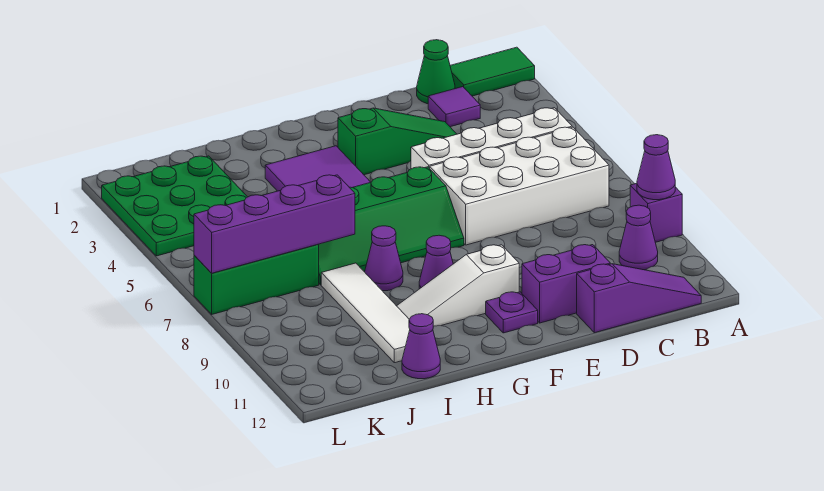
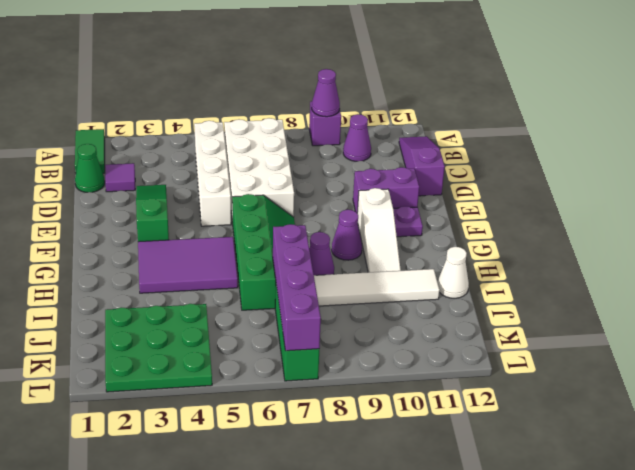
purple 1x2 brick [522,245,610,323] -> purple 1x2 brick turned to [353,167,419,212]
purple 1x1 cone [402,314,440,379] -> white 1x1 cone [438,247,469,298]

